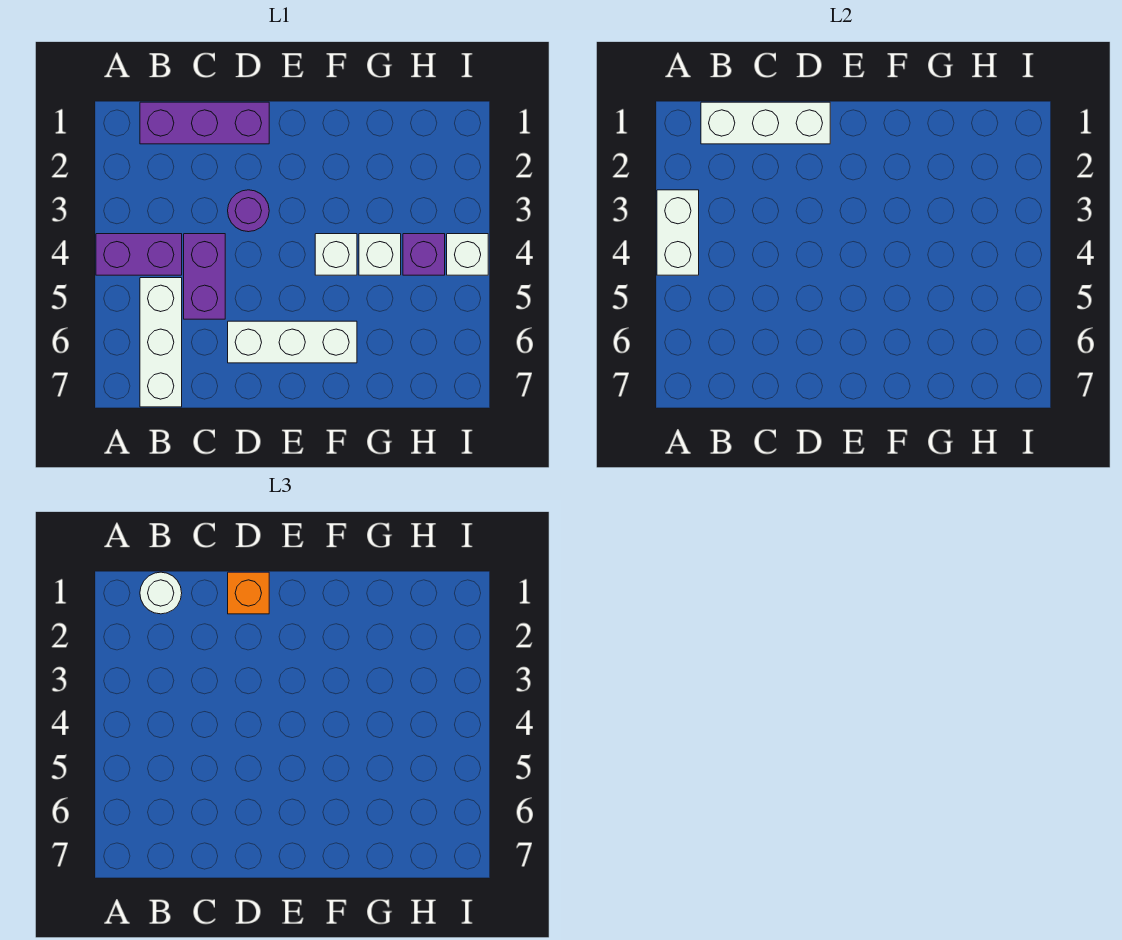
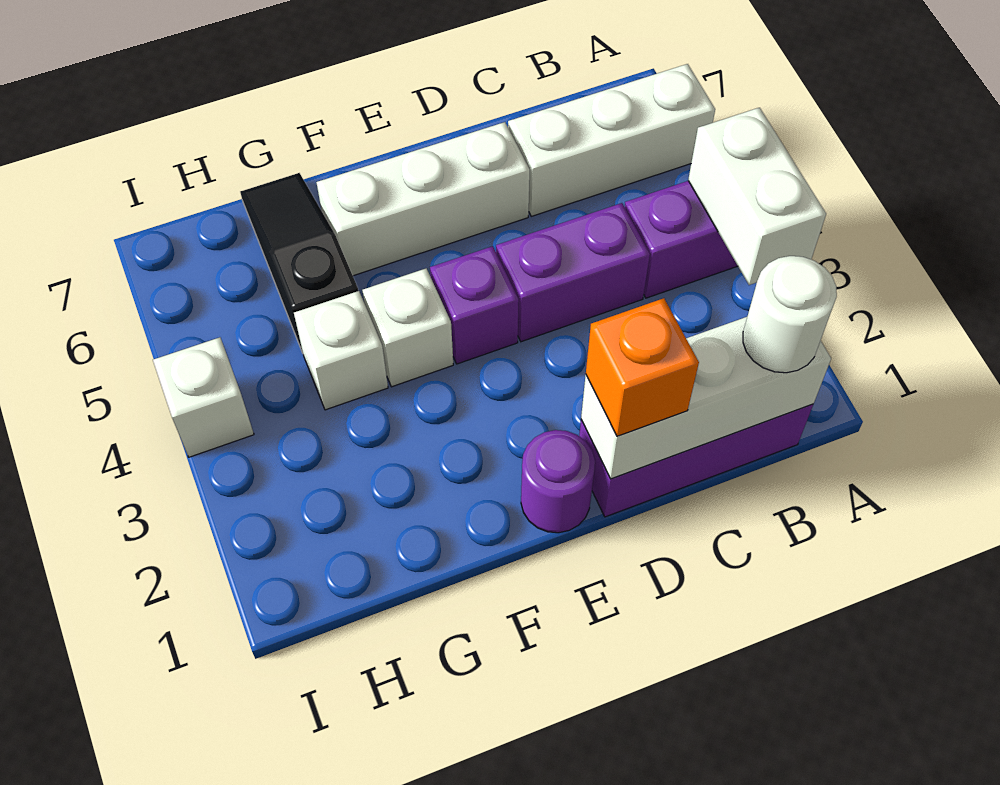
white 1x3 brick [140,278,182,407] -> white 1x3 brick turned to [508,64,715,216]
purple 1x2 brick [184,234,225,319] -> purple 1x2 brick turned to [496,203,650,342]
purple 1x1 round brick [228,190,269,232] -> purple 1x1 round brick moved to [521,430,595,533]
none -> black 1x3 slope [240,173,358,353]
purple 1x1 brick [403,234,445,275] -> purple 1x1 brick moved to [430,246,519,364]

